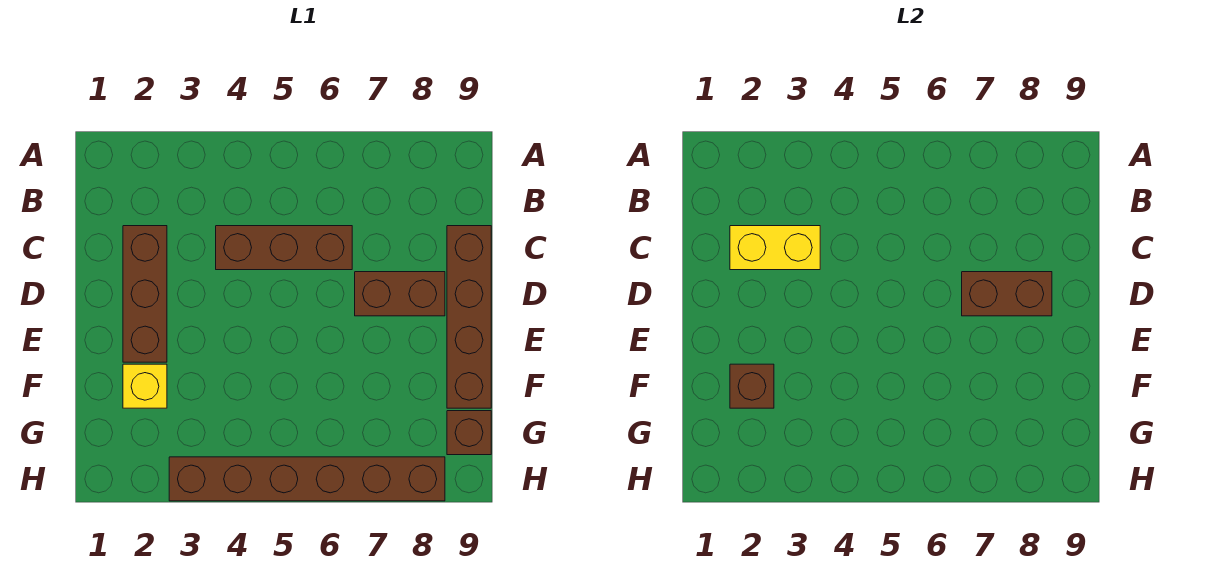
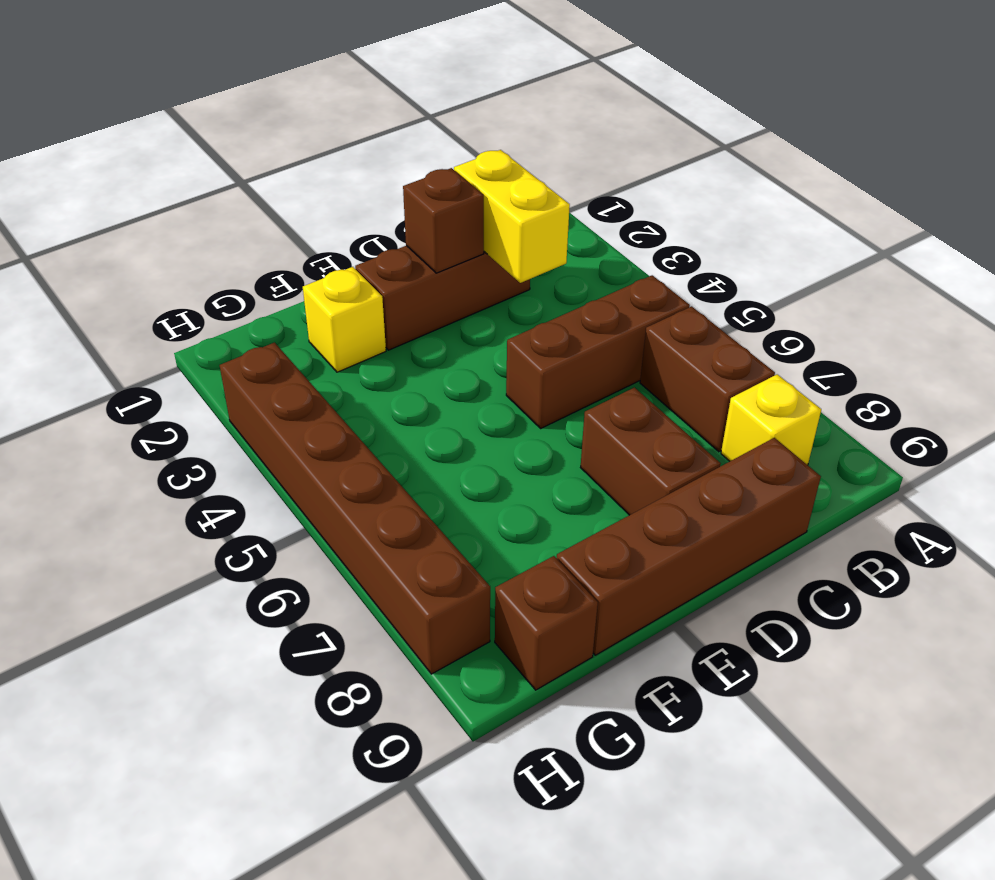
none -> yellow 1x1 brick [721,374,821,465]
brown 1x3 brick [216,226,352,270] -> brown 1x3 brick turned to [506,275,690,428]
brown 1x2 brick [962,272,1052,316] -> brown 1x2 brick moved to [640,306,775,452]
brown 1x1 brick [730,364,774,408] -> brown 1x1 brick moved to [403,168,484,273]

